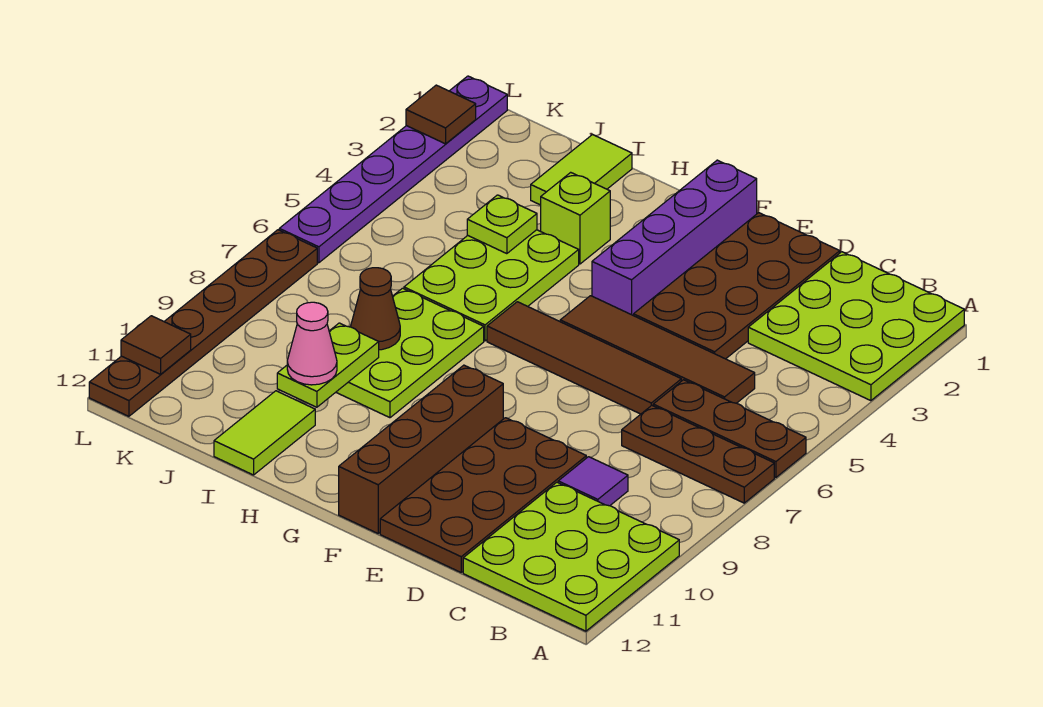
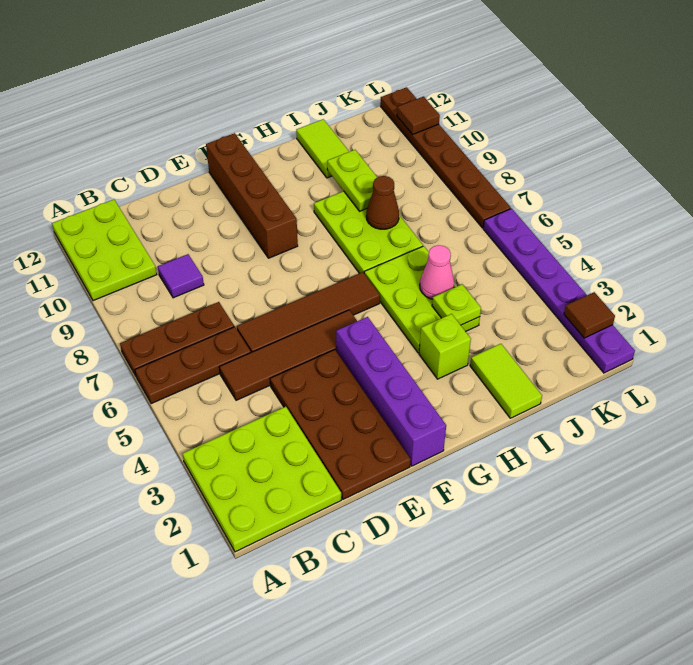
lime 3x3 plate [463,482,679,631] -> lime 2x3 plate [52,200,157,301]
brown 2x4 plate [380,418,586,572] -> none
pink 1x1 cone [287,302,337,385] -> pink 1x1 cone moved to [420,245,454,299]

